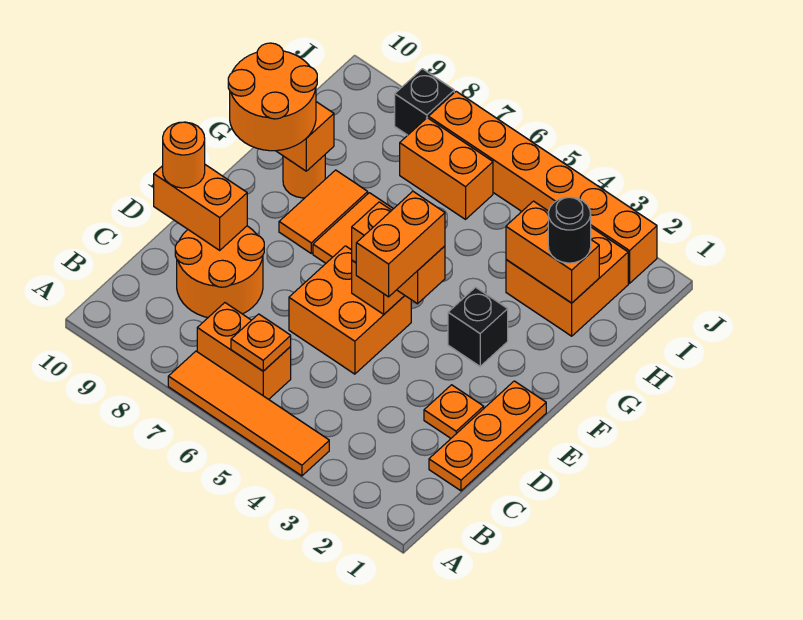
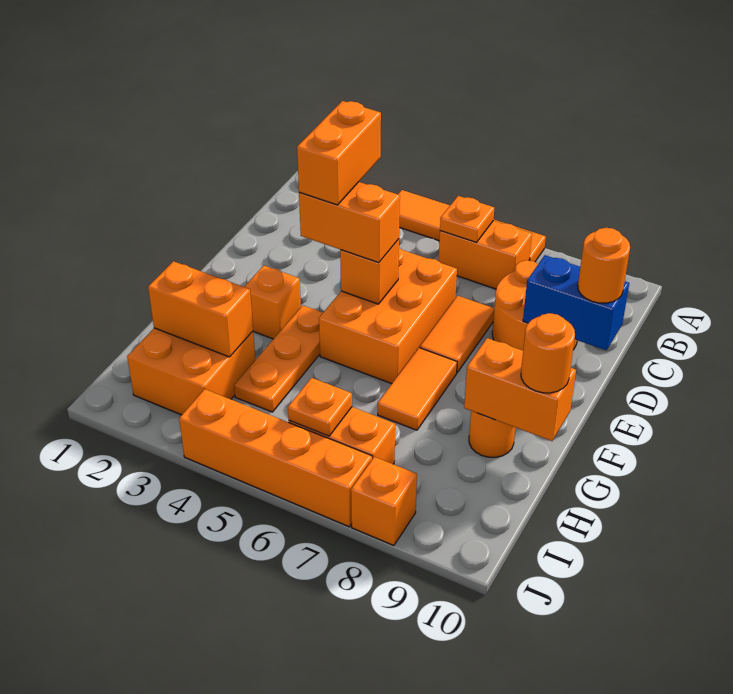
orange 1x3 plate [429,381,546,491] -> orange 1x3 plate moved to [234,305,322,412]
orange 1x1 plate [424,385,484,438] -> orange 1x1 plate moved to [288,378,352,436]
orange 2x2 brick [289,246,411,374] -> orange 2x3 brick [319,248,457,384]
orange 1x2 brick [154,165,247,250] -> blue 1x2 brick [523,255,629,350]
black 1x1 brick [448,287,508,366] -> orange 1x1 brick [244,266,301,339]
orange 1x2 tile [279,170,368,253] -> orange 1x2 tile moved to [420,296,494,372]
orange 2x2 round brick [228,43,317,151] -> orange 1x1 round brick [521,313,575,393]
black 1x1 round brick [548,197,591,263] -> none
orange 1x6 brick [429,91,657,283] -> orange 1x4 brick [179,389,372,527]
black 1x1 brick [395,69,454,135] -> orange 1x1 brick [351,457,417,546]

